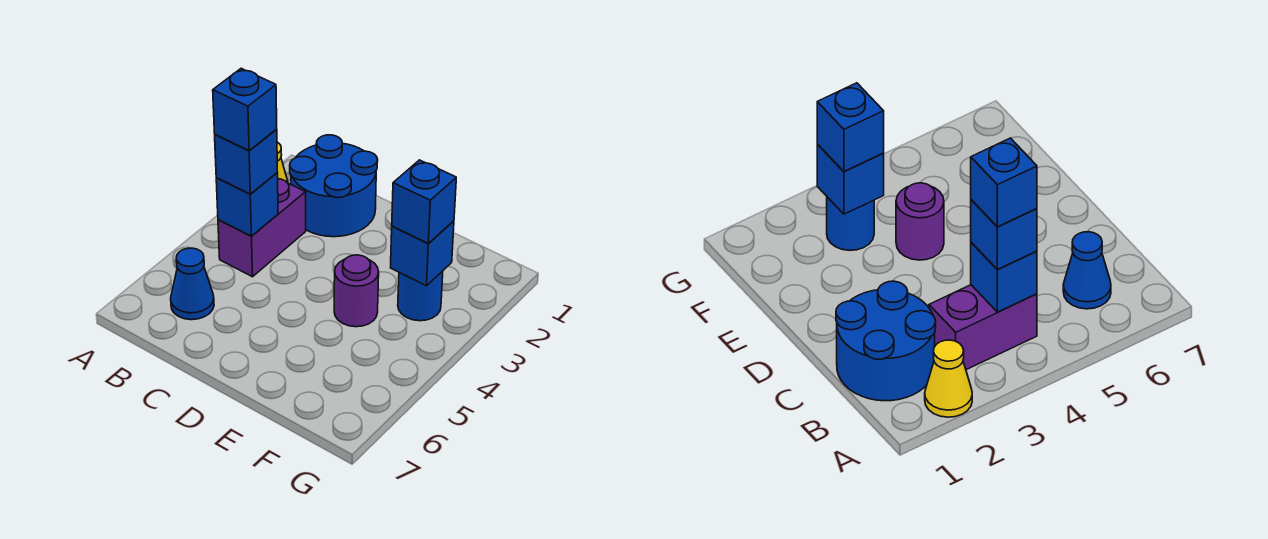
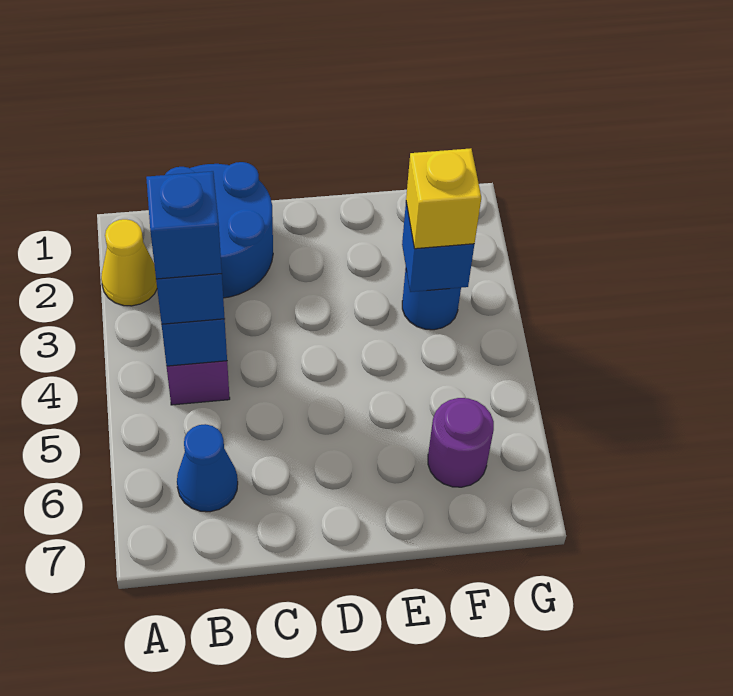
purple 1x1 round brick [334,255,379,327] -> purple 1x1 round brick moved to [428,398,494,487]
blue 1x1 brick [392,160,456,244] -> yellow 1x1 brick [406,148,481,249]

